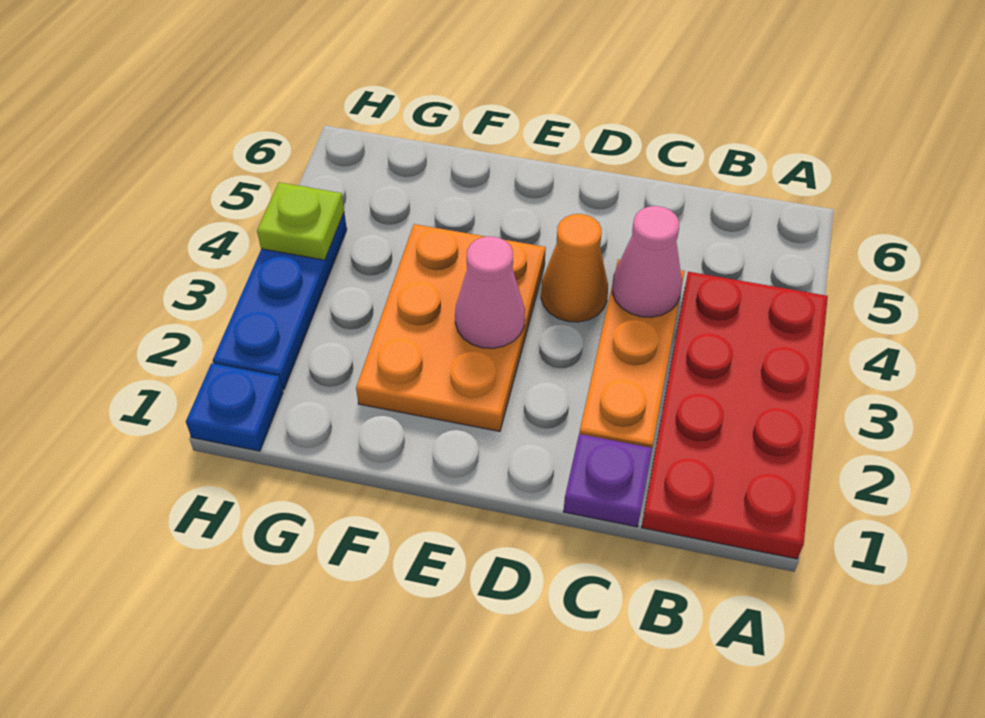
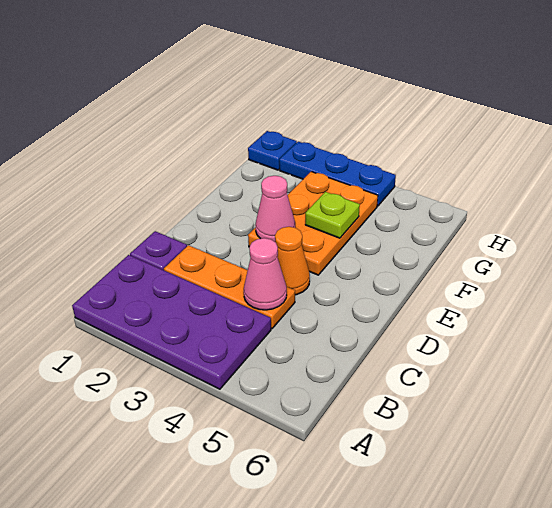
red 2x4 plate [642,272,828,559] -> purple 2x4 plate [72,255,271,389]
orange 2x3 plate [356,224,546,431] -> orange 2x3 plate turned to [248,172,378,275]
lime 1x1 plate [257,182,344,260] -> lime 1x1 plate moved to [305,192,360,238]

